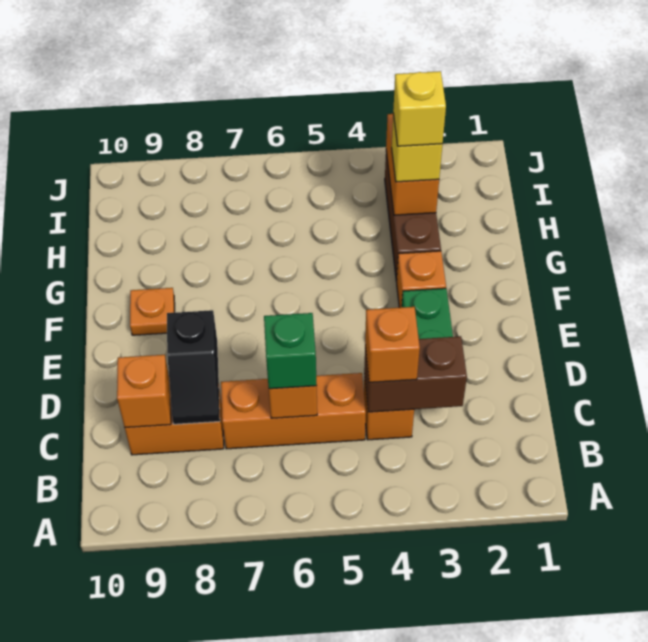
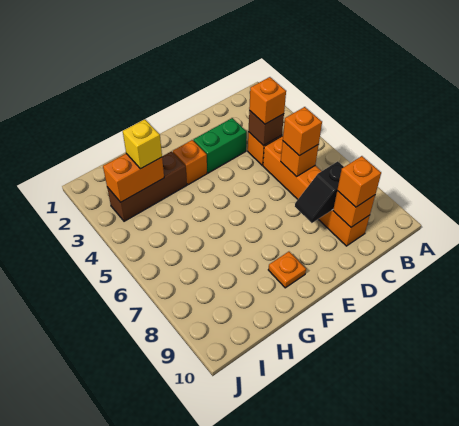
brown 1x2 brick [364,336,467,412] -> brown 1x1 brick [248,110,284,146]
green 1x1 brick [264,313,317,389] -> orange 1x1 brick [283,107,322,156]
black 1x2 slope [167,310,220,424] -> black 1x2 slope turned to [295,161,344,223]
none -> orange 1x1 brick [337,156,381,207]
yellow 1x1 brick [393,71,446,146] -> none

